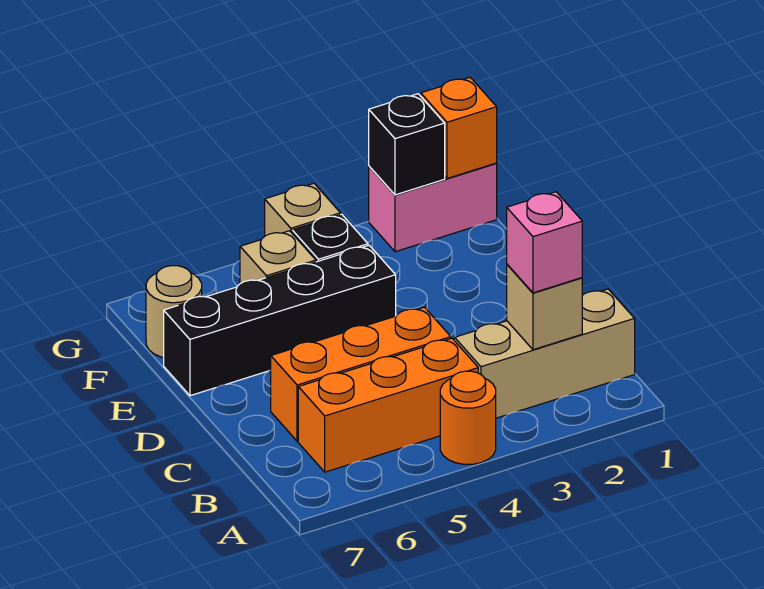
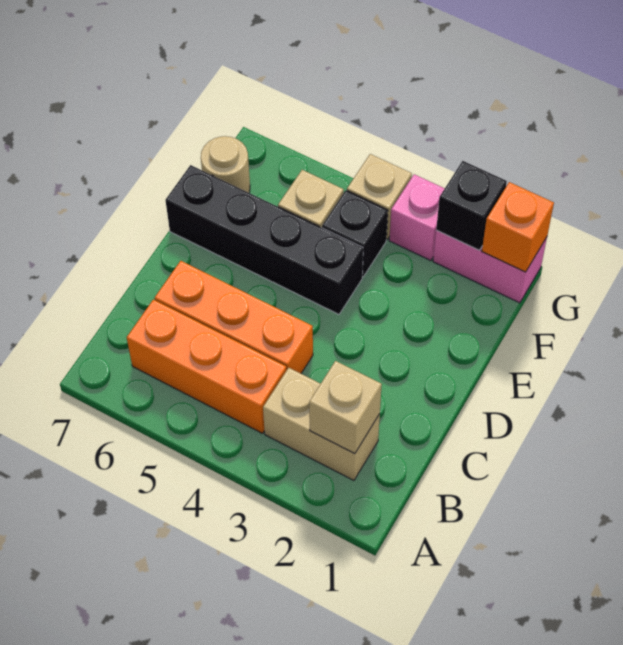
orange 1x1 round brick [440,371,496,464] -> none
tan 1x3 brick [454,289,635,418] -> tan 1x2 brick [263,368,380,480]
pink 1x1 brick [507,192,582,293] -> pink 1x1 brick moved to [389,174,445,261]

